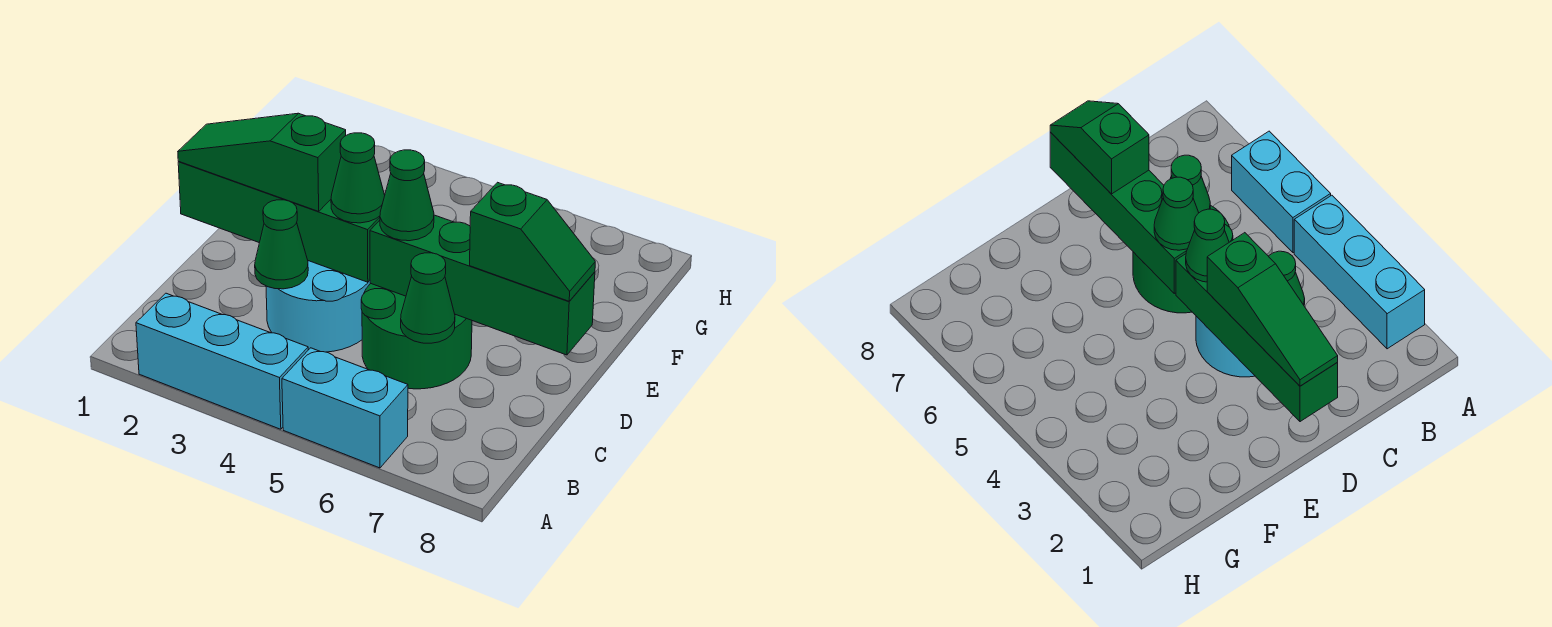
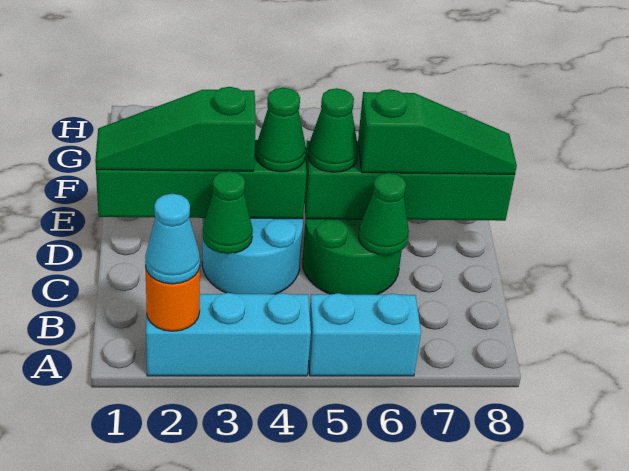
none -> orange 1x1 round brick [145,266,200,331]
none -> cyan 1x1 cone [145,194,200,284]
green 1x2 slope [470,182,595,301] -> green 1x3 slope [358,89,517,174]

